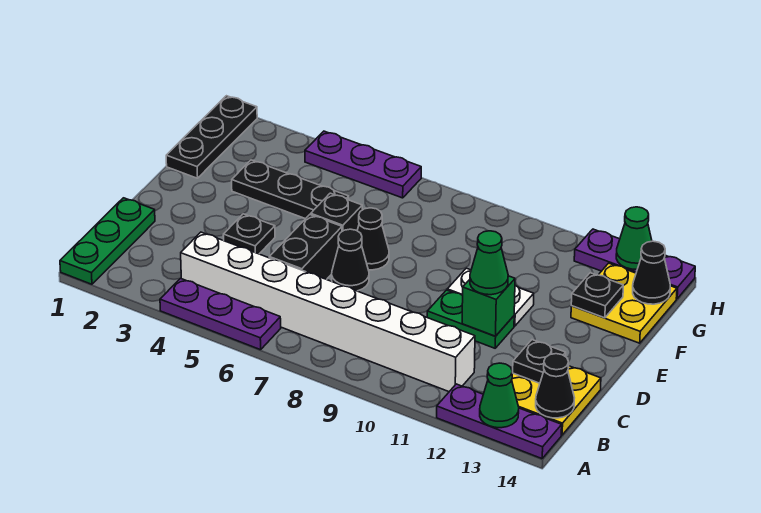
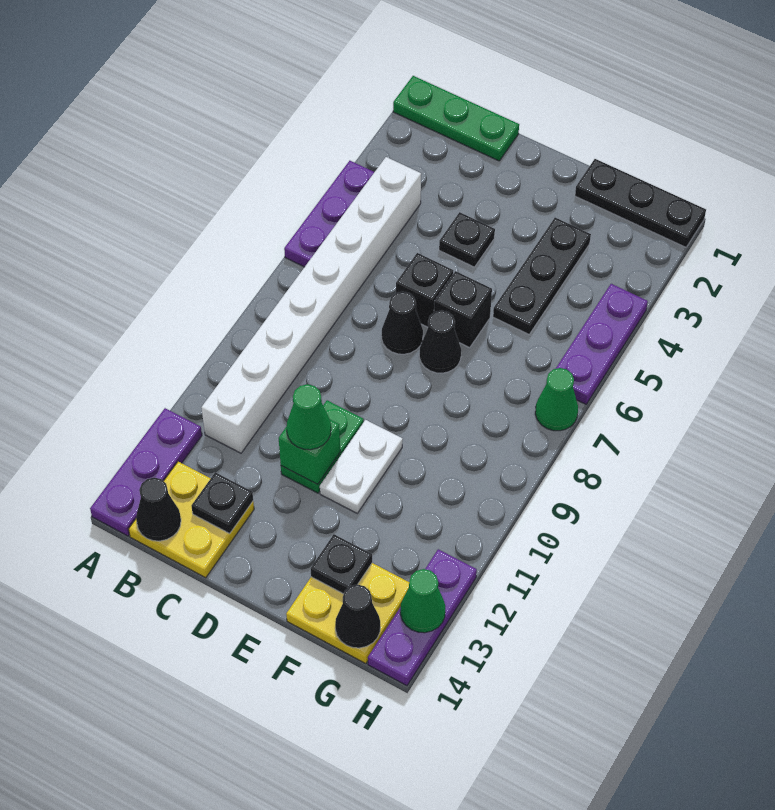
green 1x1 cone [480,363,519,428] -> green 1x1 cone moved to [535,368,578,431]
black 1x2 brick [269,215,342,280] -> black 1x1 brick [396,253,453,327]

